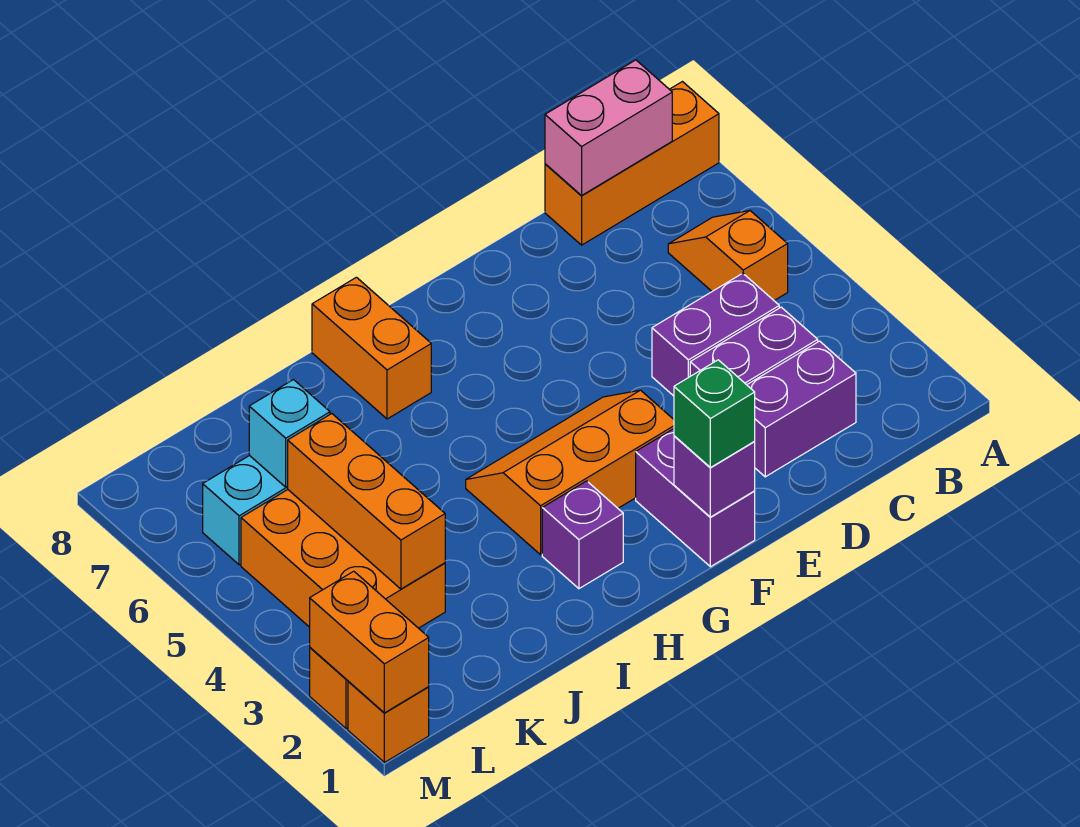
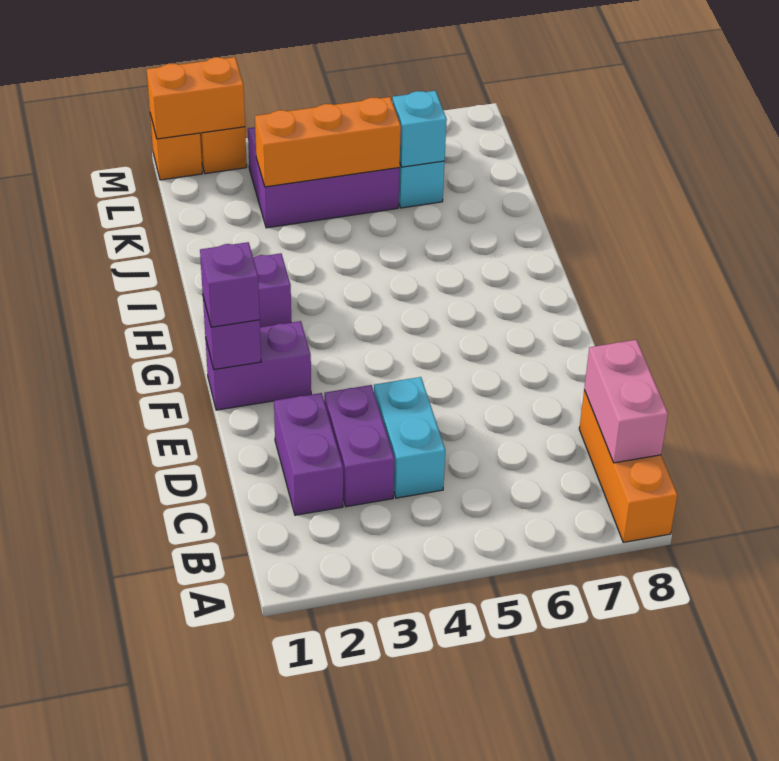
orange 1x2 slope [668,211,788,300] -> none
purple 1x2 brick [652,273,779,396] -> cyan 1x2 brick [374,377,445,498]
green 1x1 brick [674,360,755,468] -> purple 1x1 brick [200,242,260,327]
orange 2x3 slope [466,390,674,555] -> none
orange 1x2 brick [312,277,431,419] -> none
orange 2x3 brick [241,490,445,628] -> purple 2x3 brick [248,127,399,228]

